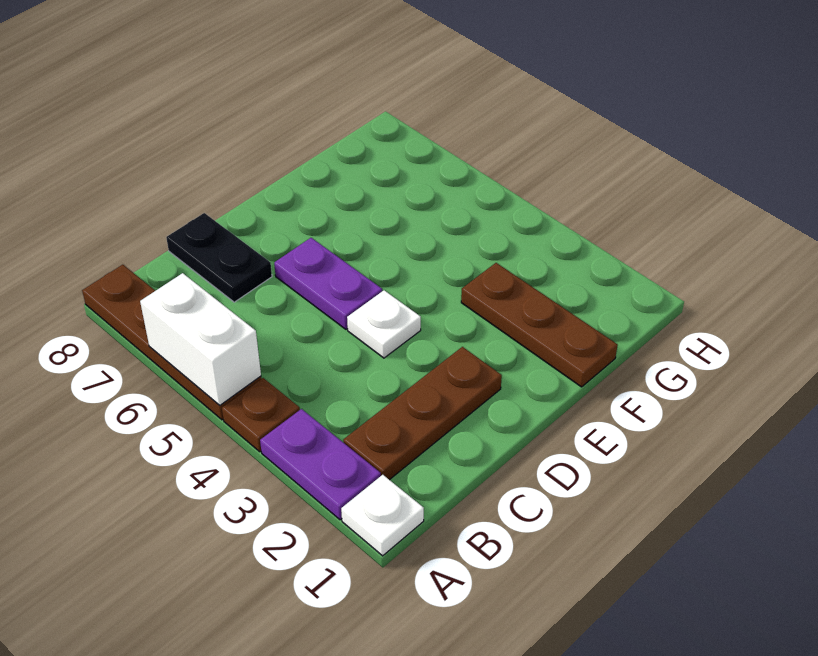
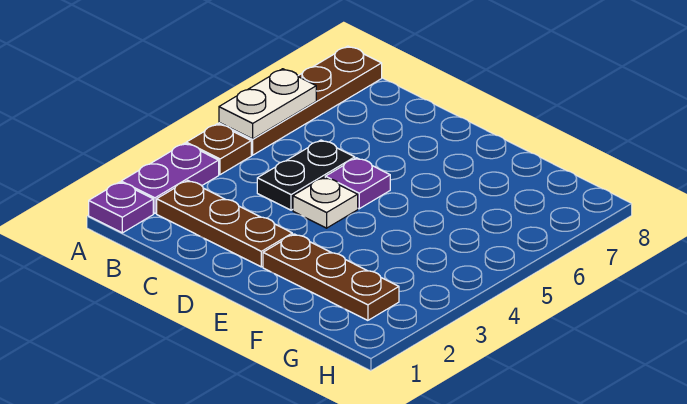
white 1x1 plate [341,475,424,556] -> purple 1x1 plate [89,182,153,233]
white 1x2 brick [140,273,261,405] -> white 1x2 plate [219,69,316,139]
black 1x2 plate [166,213,272,302] -> black 1x2 plate moved to [257,140,355,210]
purple 1x2 plate [274,238,382,329] -> purple 1x1 plate [325,158,390,209]
brown 1x3 plate [461,263,618,387] -> brown 1x3 plate turned to [263,234,399,320]

